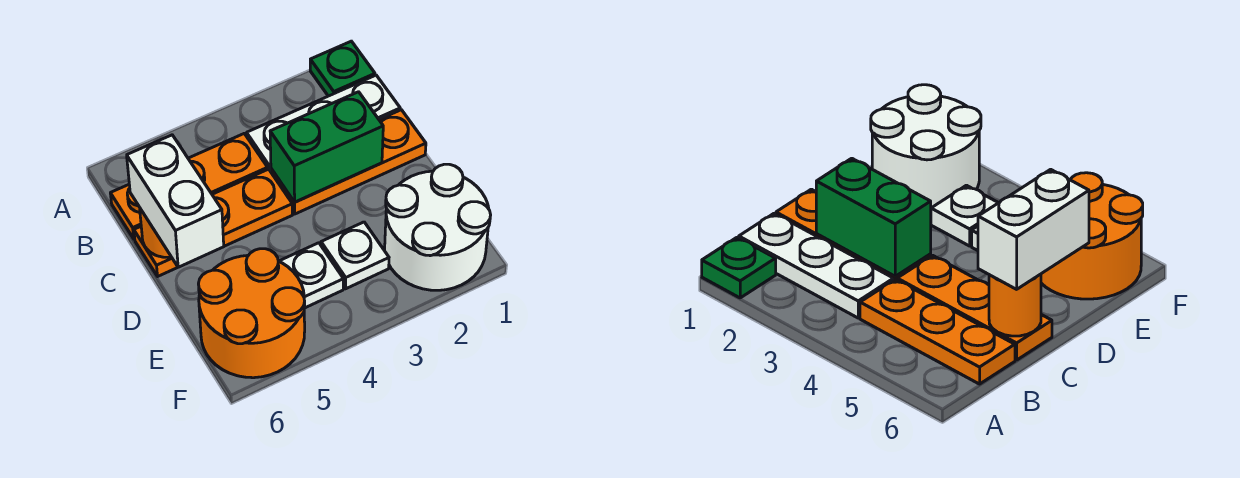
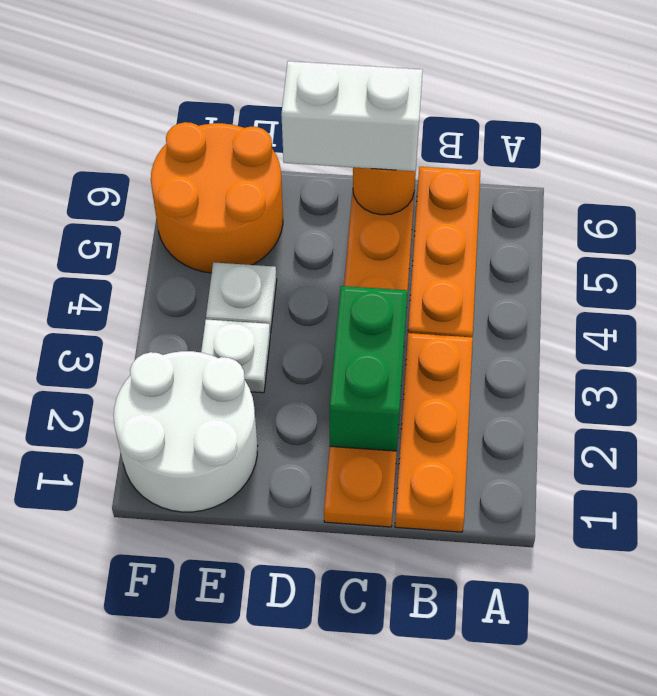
green 1x1 plate [310,41,375,96] -> none
white 1x3 plate [247,75,400,172] -> orange 1x3 plate [395,333,473,532]

